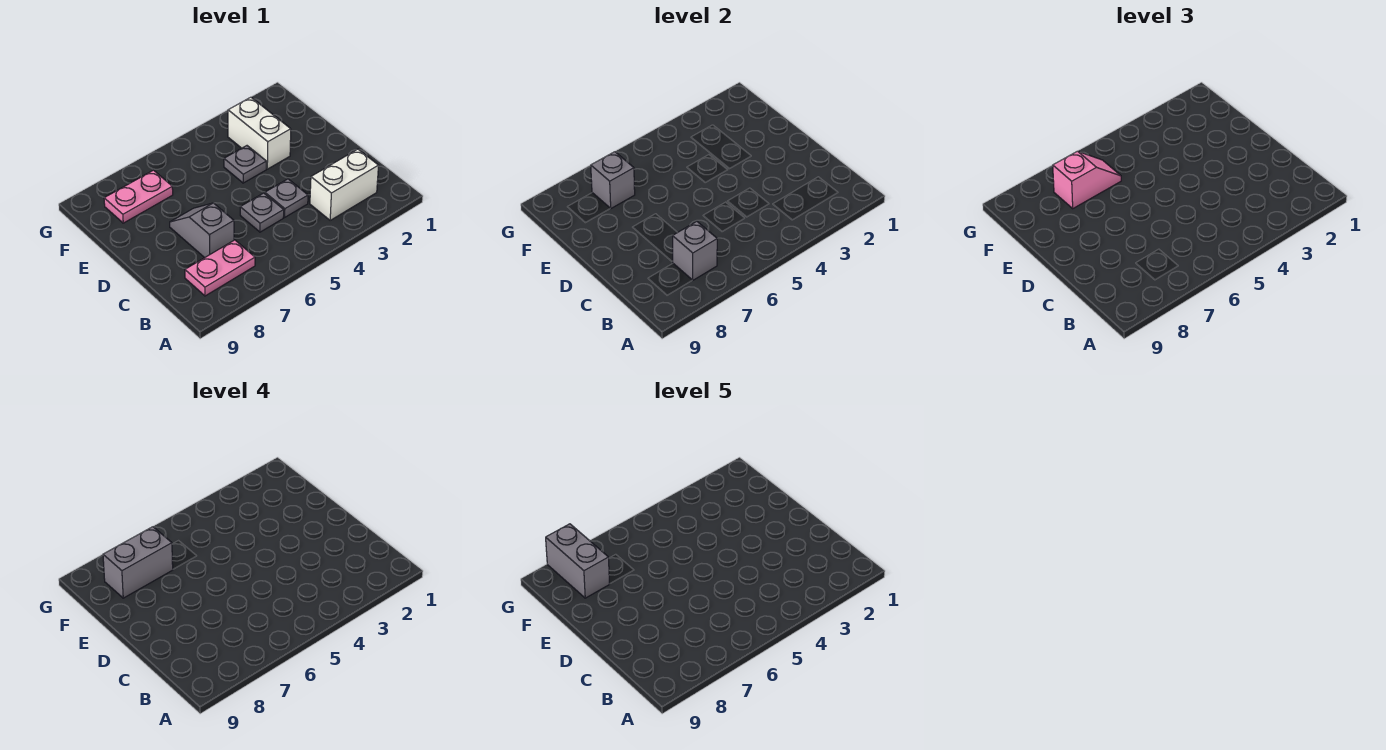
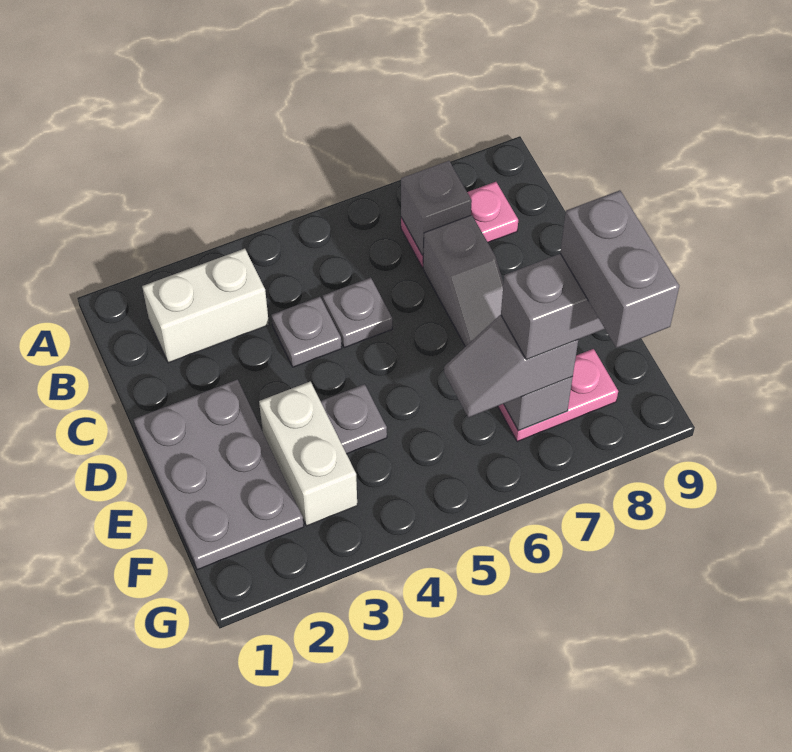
none -> grey 2x3 plate [134,380,304,570]
pink 1x2 slope [1053,151,1121,208] -> grey 1x2 slope [444,315,578,417]

